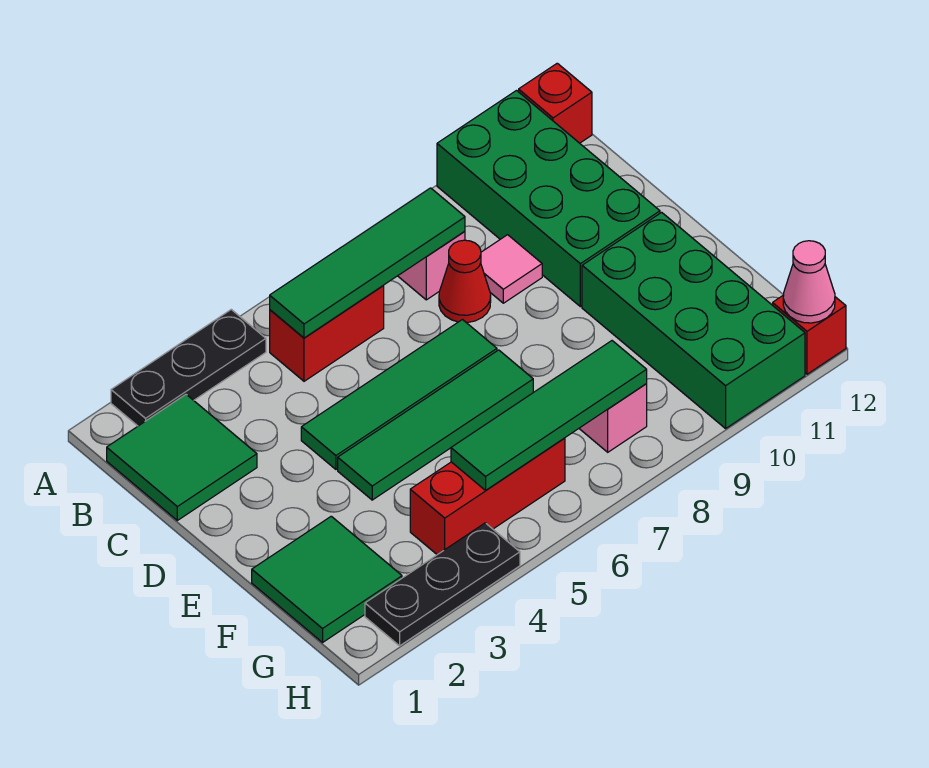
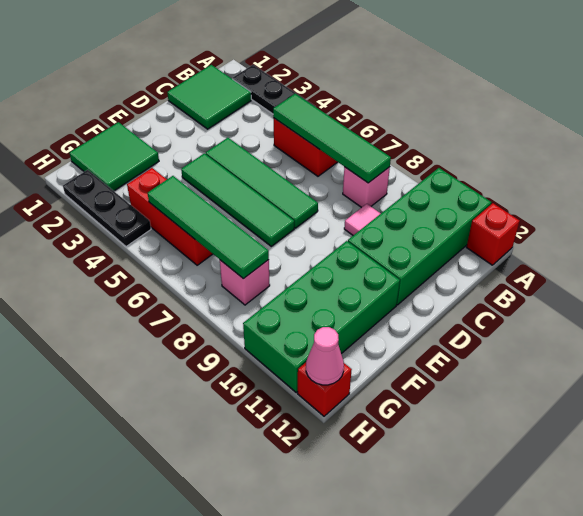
red 1x1 cone [439,240,491,323] -> none

